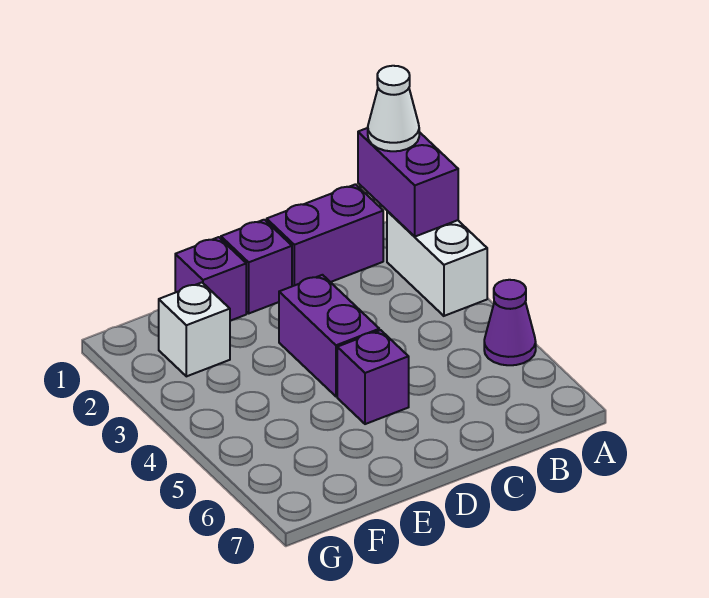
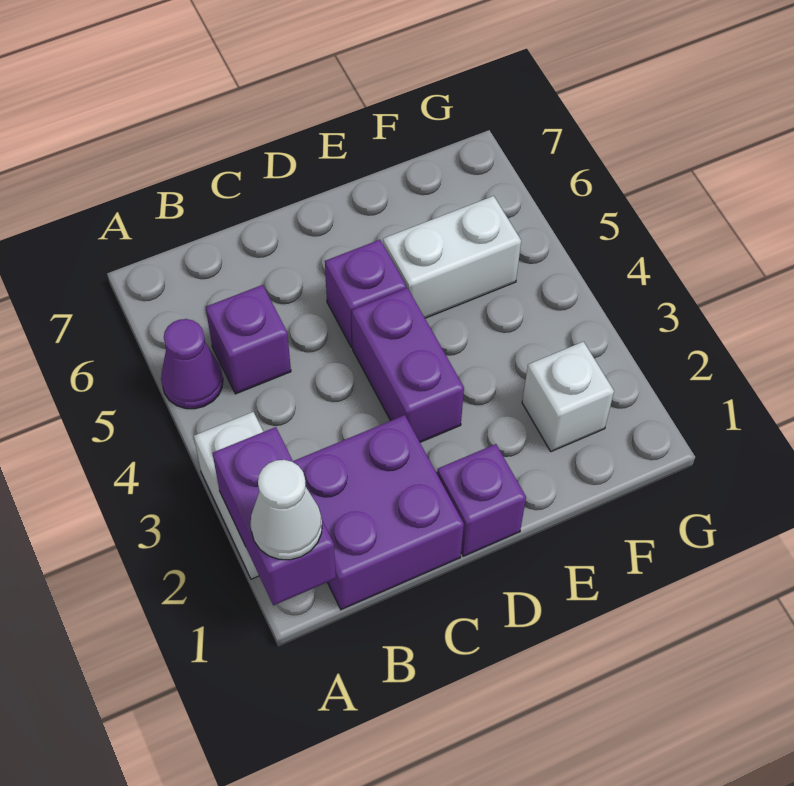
purple 1x2 brick [267,184,383,286] -> purple 2x2 brick [293,415,464,610]
purple 1x1 brick [175,237,246,321] -> purple 1x1 brick moved to [206,285,291,394]
none -> white 1x2 brick [383,196,521,318]

